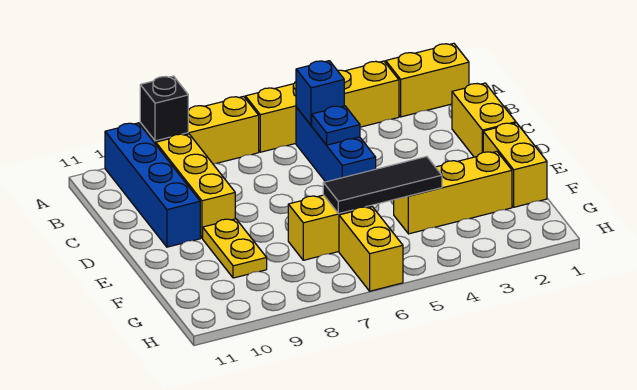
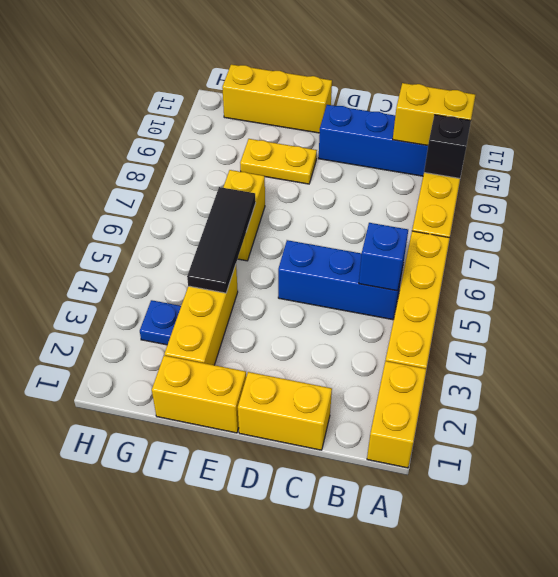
yellow 1x3 brick [156,134,235,238] -> yellow 1x3 brick moved to [222,64,332,133]
blue 1x1 plate [312,106,360,145] -> blue 1x1 plate moved to [140,300,181,345]
yellow 1x2 brick [339,207,403,291] -> yellow 1x2 brick moved to [393,83,475,146]

